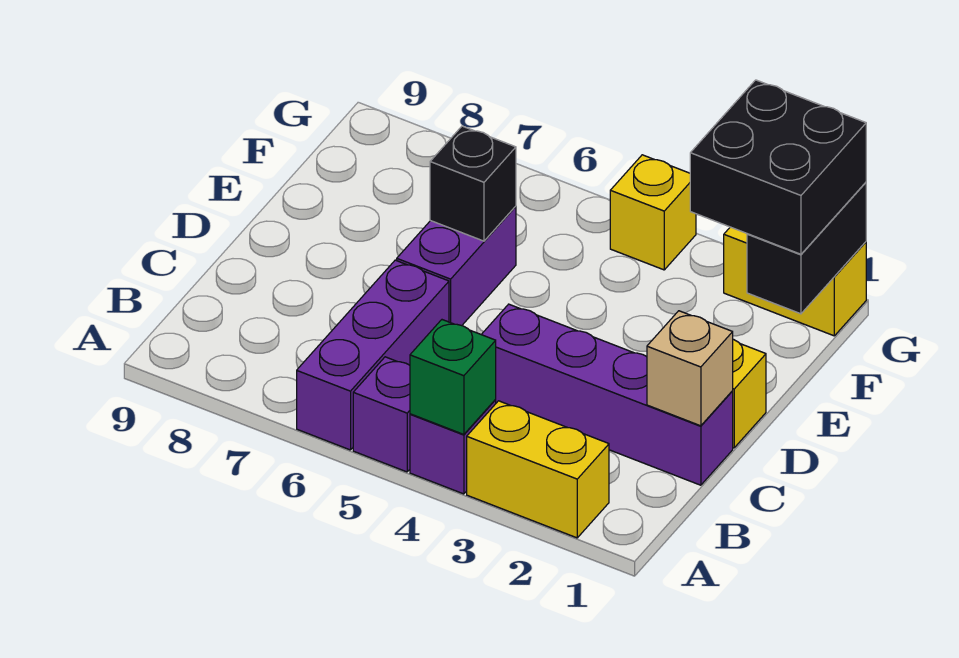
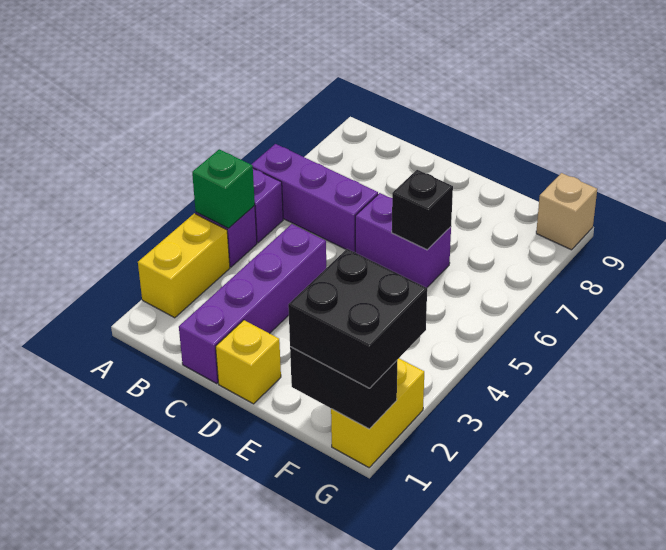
tan 1x1 brick [647,311,733,426] -> tan 1x1 brick moved to [536,173,597,250]
yellow 1x1 brick [610,155,696,270] -> none

